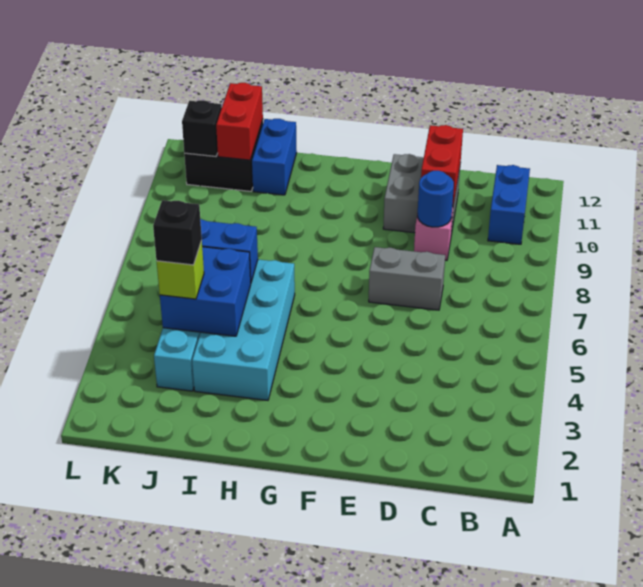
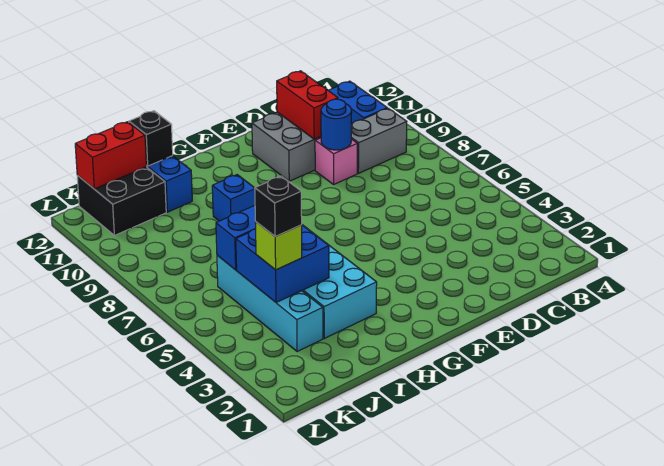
grey 1x2 brick [369,247,445,310] -> grey 1x2 brick moved to [351,108,407,173]
none -> blue 1x1 brick [212,175,255,221]
red 1x2 brick [216,83,263,160] -> red 1x2 brick turned to [75,122,147,189]
black 1x1 brick [182,100,222,157] -> black 1x1 brick moved to [129,111,173,166]

